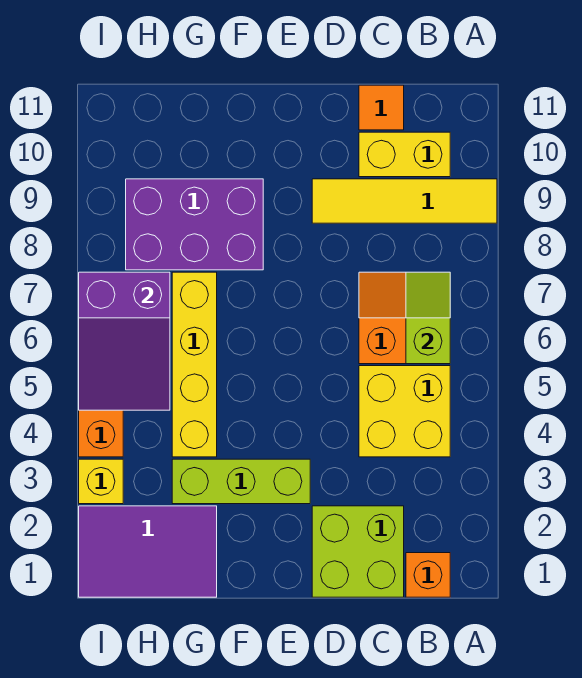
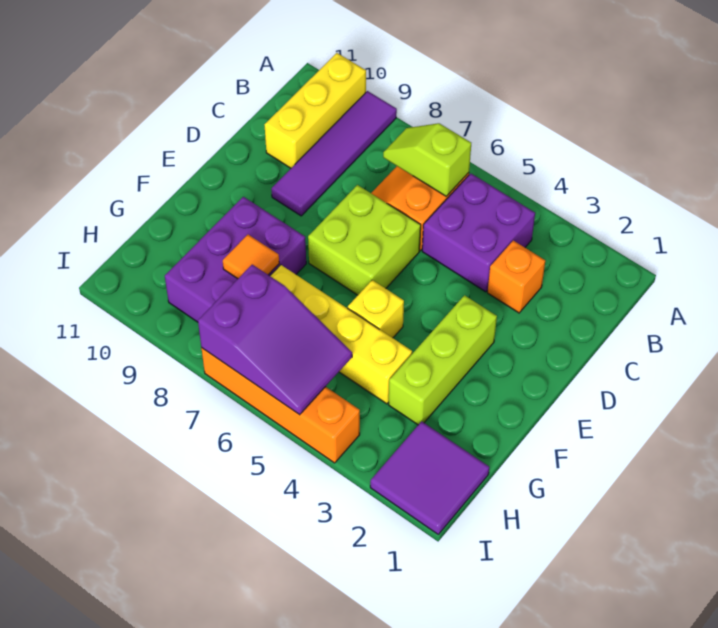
yellow 1x4 tile [312,179,497,223] -> purple 1x4 tile [271,91,397,216]
orange 1x1 brick [406,553,450,597] -> orange 1x1 brick moved to [488,241,545,313]
yellow 2x2 brick [359,366,450,457] -> purple 2x2 brick [422,173,535,292]
yellow 1x2 brick [359,132,450,177] -> yellow 1x3 brick [265,53,366,168]
lime 2x2 brick [312,506,404,597] -> lime 2x2 brick moved to [308,185,421,295]
orange 1x1 tile [359,85,404,130] -> orange 1x1 tile moved to [223,235,279,279]
purple 2x3 tile [79,506,217,597] -> purple 2x2 tile [370,421,489,534]
yellow 1x1 brick [79,459,123,504] -> yellow 1x1 brick moved to [348,280,404,338]

